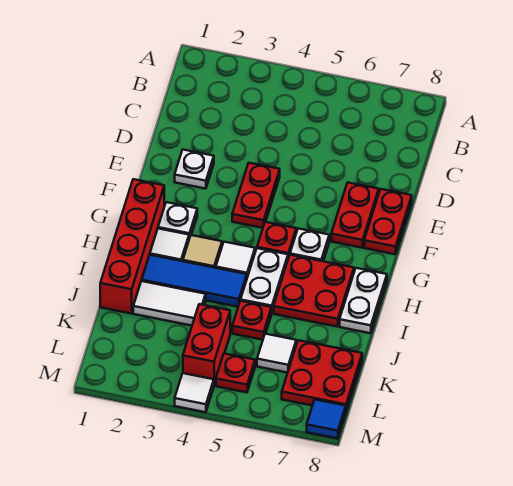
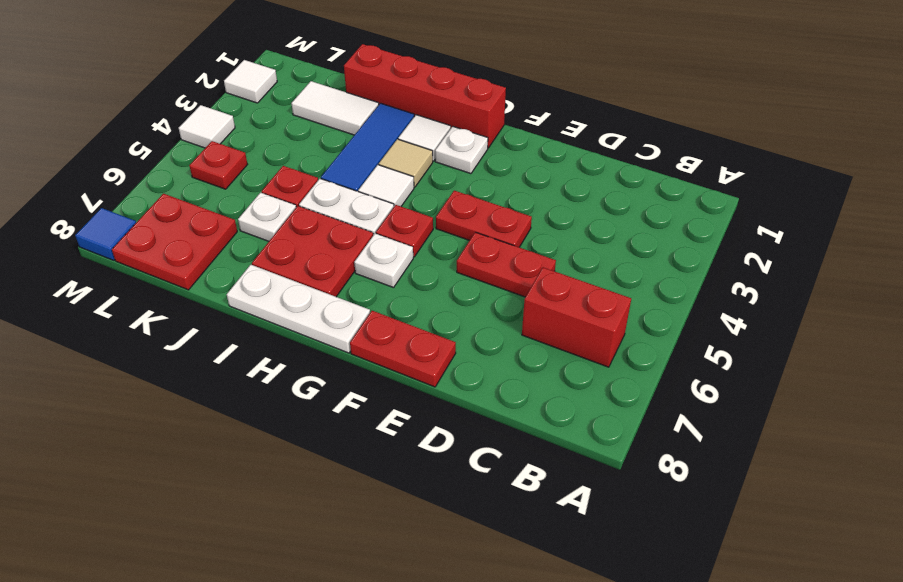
white 1x1 plate [175,150,214,189] -> white 1x1 plate moved to [238,193,296,241]
red 1x2 plate [331,183,379,248] -> red 1x2 plate moved to [457,232,556,297]
white 1x2 plate [340,268,387,333] -> white 1x3 plate [227,265,370,353]
white 1x2 tile [133,281,206,326] -> white 1x2 tile turned to [291,81,379,135]
red 1x2 brick [183,304,230,385] -> red 1x2 brick moved to [522,268,631,367]
white 1x1 tile [257,334,296,373] -> white 1x1 tile moved to [224,60,277,103]

